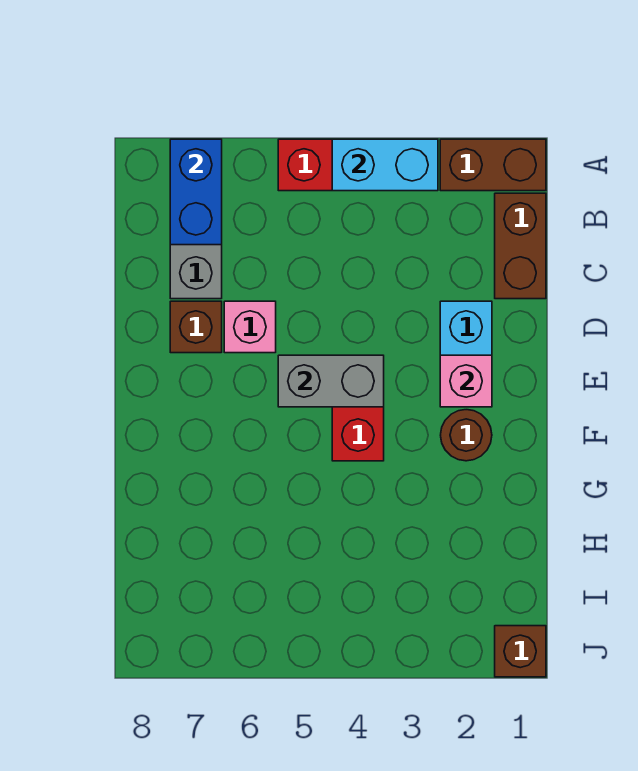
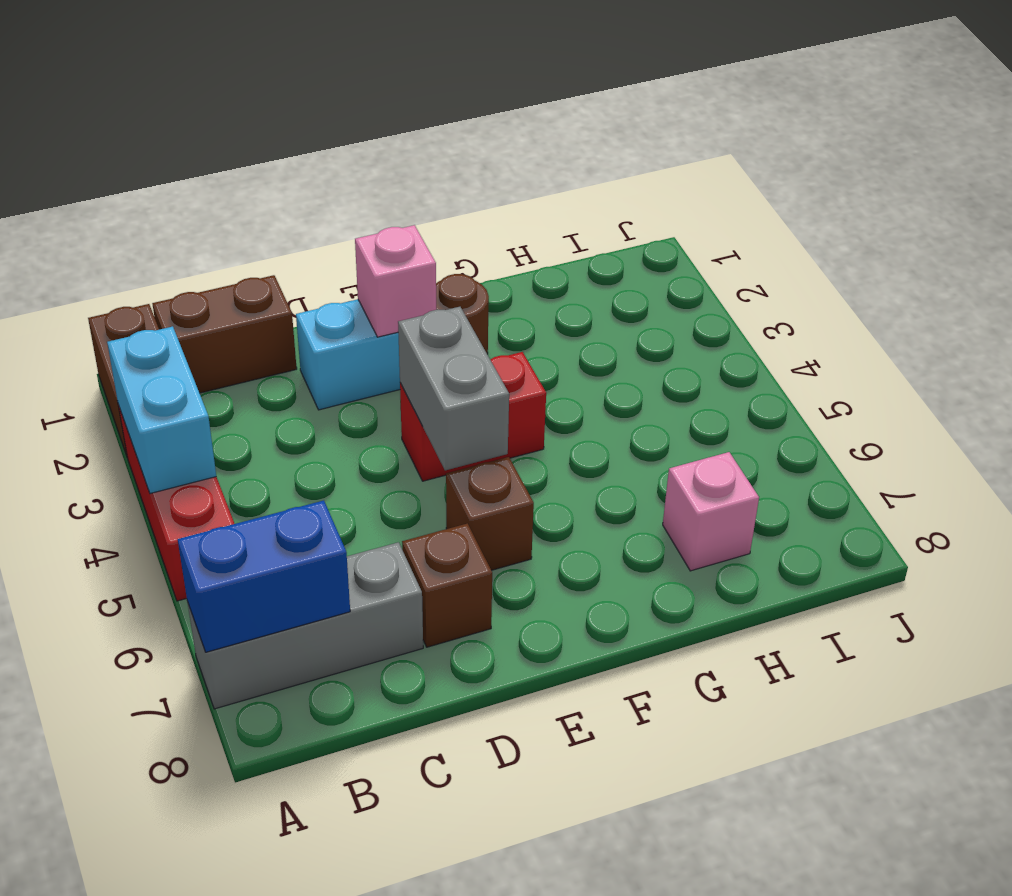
pink 1x1 brick [224,301,276,353] -> pink 1x1 brick moved to [663,452,759,571]
brown 1x1 brick [495,626,546,677] -> brown 1x1 brick moved to [446,457,534,570]

